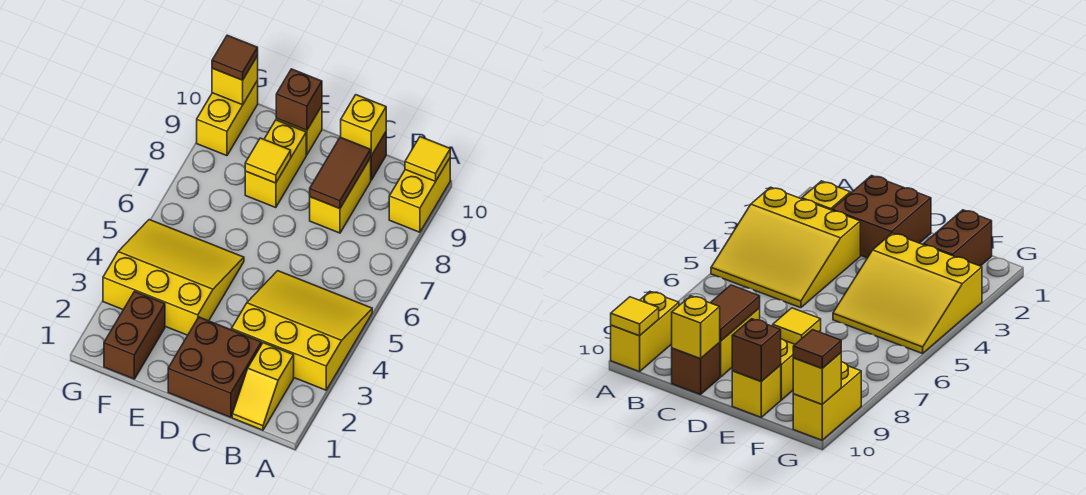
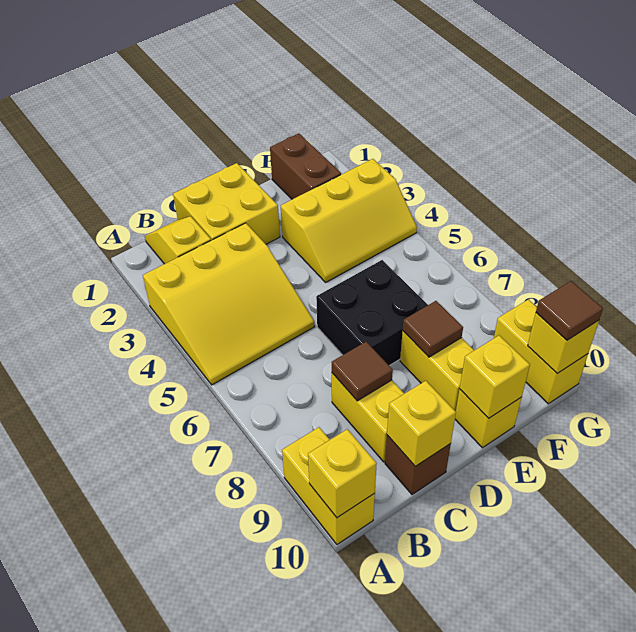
yellow 1x1 tile [405,137,450,182] -> yellow 1x1 brick [308,429,377,518]
brown 2x2 brick [168,317,261,417] -> yellow 2x2 brick [173,163,280,244]
brown 1x2 tile [310,137,371,209] -> brown 1x1 tile [332,342,393,401]
none -> black 2x2 brick [316,260,428,366]
yellow 3x3 slope [103,220,244,335] -> yellow 2x3 slope [281,159,417,282]
yellow 1x1 tile [245,138,291,183] -> brown 1x1 tile [403,301,463,357]
brown 1x1 brick [276,69,322,130] -> yellow 1x1 brick [460,335,530,418]

